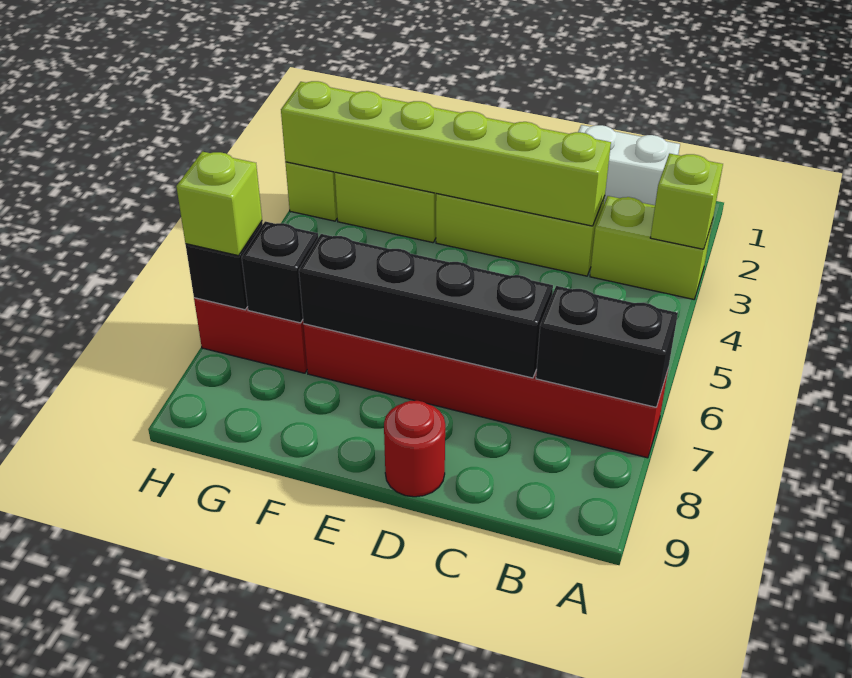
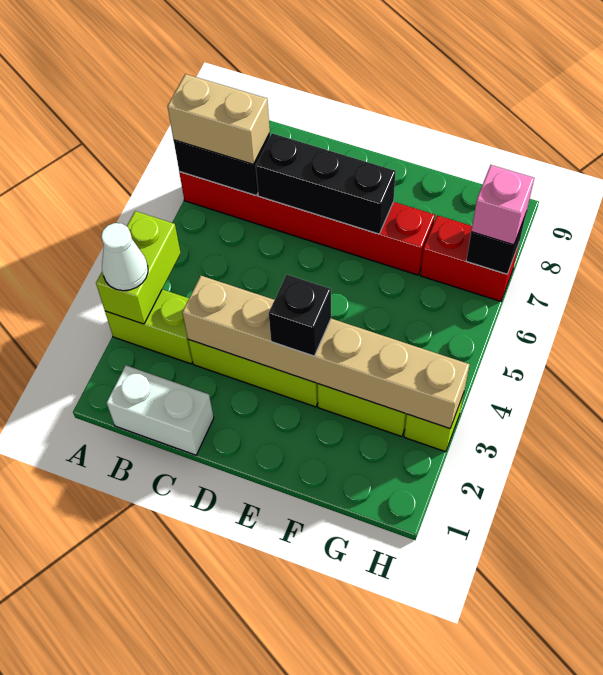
lime 1x1 brick [650,154,723,249] -> lime 1x2 brick [96,211,180,324]
none -> white 1x1 cone [101,223,148,291]
none -> tan 1x2 brick [167,74,270,164]
lime 1x6 brick [281,81,611,226] -> tan 1x6 brick [182,276,470,429]
black 1x4 brick [299,234,553,378] -> black 1x3 brick [256,133,396,234]
red 1x1 round brick [384,401,445,497] -> none
black 1x1 brick [242,221,318,323] -> black 1x1 brick moved to [269,275,331,356]
lime 1x1 brick [176,152,262,256] -> pink 1x1 brick [471,165,534,245]

